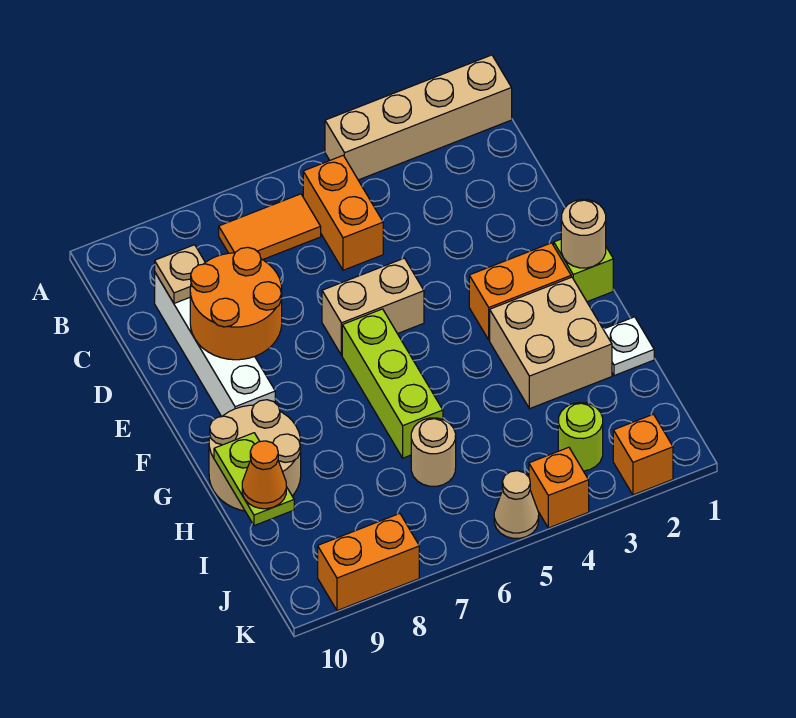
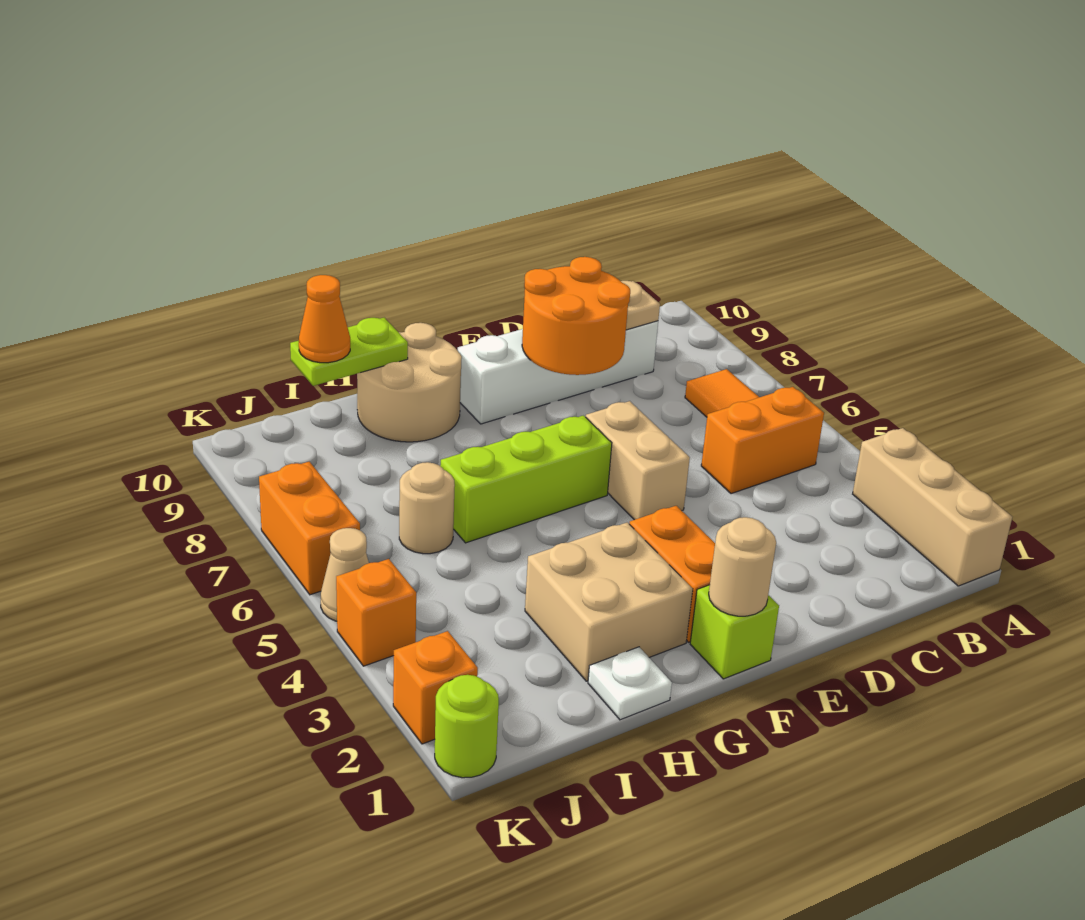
tan 1x4 brick [325,55,512,180] -> tan 1x3 brick [853,428,1012,586]
lime 1x1 round brick [558,403,603,471] -> lime 1x1 round brick moved to [435,675,499,778]
orange 1x2 brick [318,514,419,611] -> orange 1x2 brick moved to [259,462,360,595]

